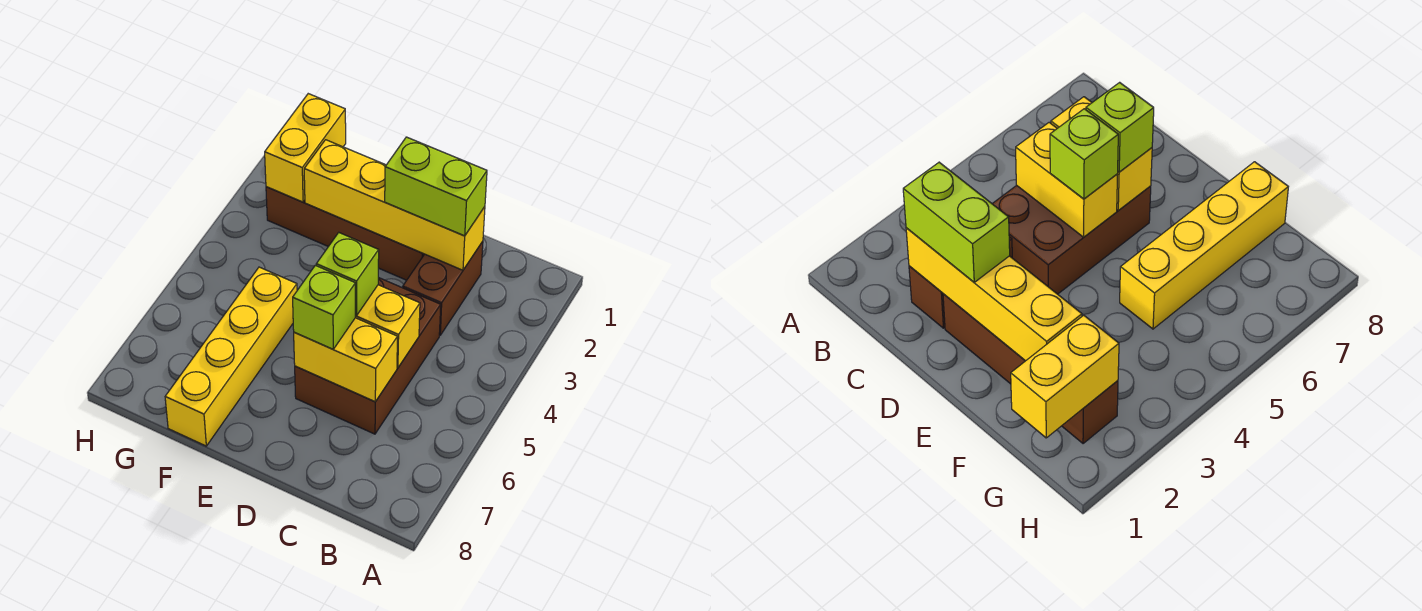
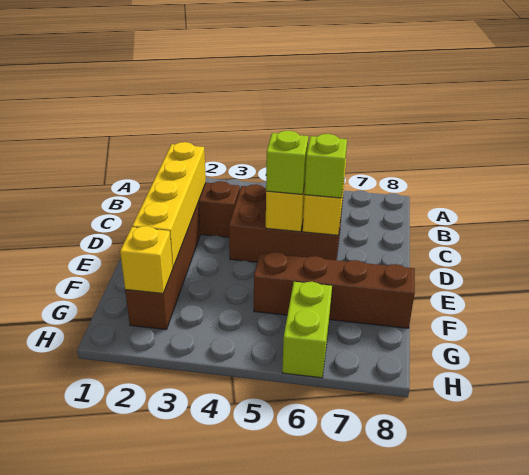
lime 1x2 brick [385,137,487,236] -> lime 1x2 brick moved to [282,282,332,378]
yellow 1x4 brick [165,267,297,446] -> brown 1x4 brick [254,252,415,328]
yellow 1x2 brick [265,94,346,202] -> yellow 1x1 brick [120,226,173,294]

